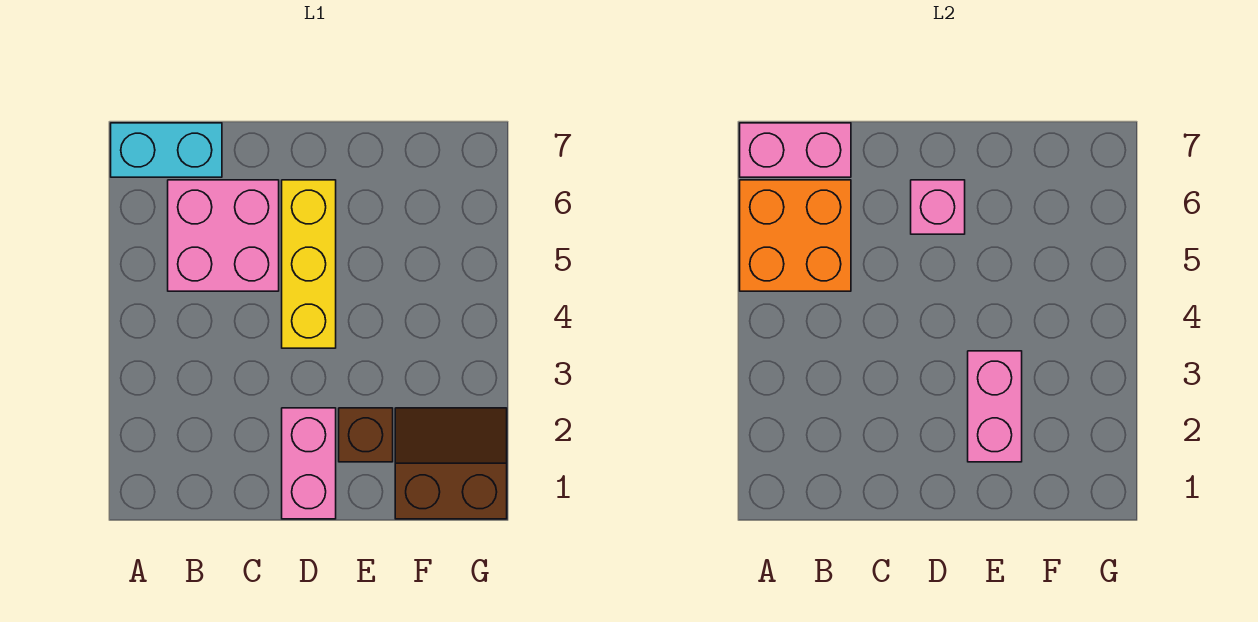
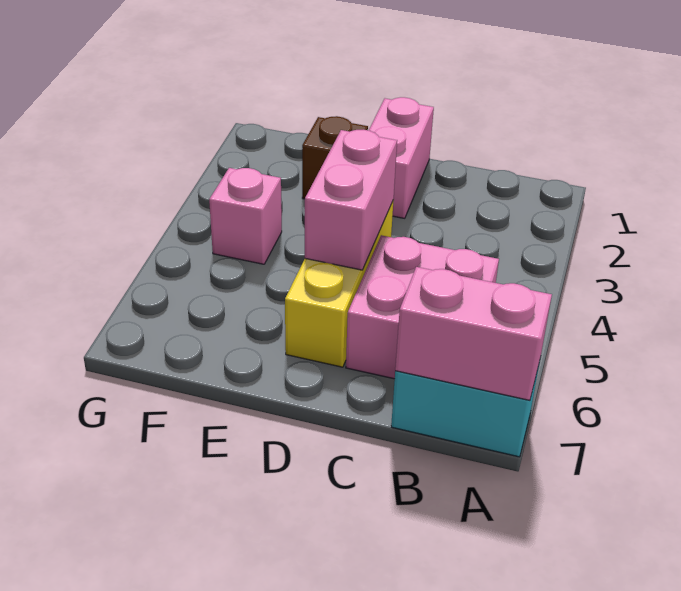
orange 2x2 brick [740,180,851,291] -> none
pink 1x1 brick [911,180,965,234] -> pink 1x1 brick moved to [209,168,282,264]
pink 1x2 brick [968,351,1022,462] -> pink 1x2 brick moved to [305,130,397,270]
brown 2x2 slope [395,408,507,519] -> none

